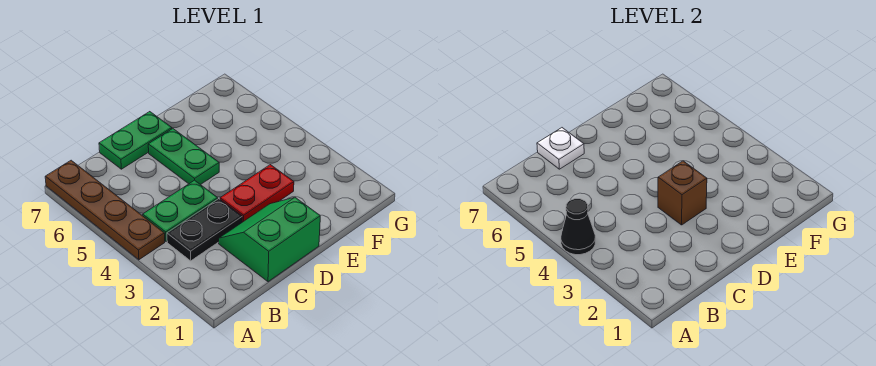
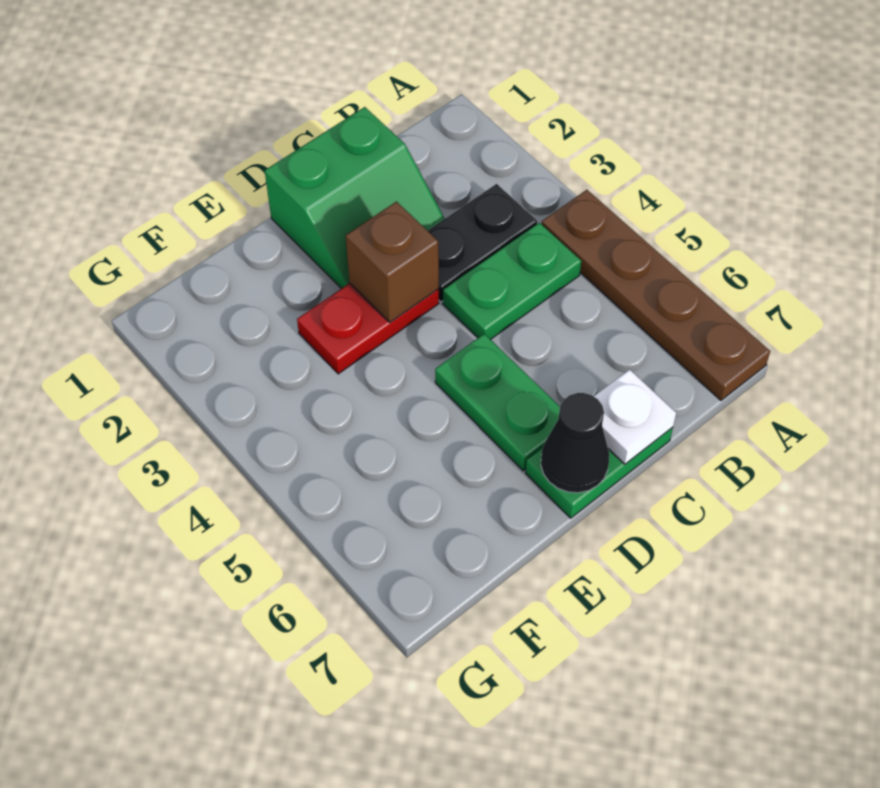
black 1x1 cone [561,199,596,255] -> black 1x1 cone moved to [541,393,609,493]

